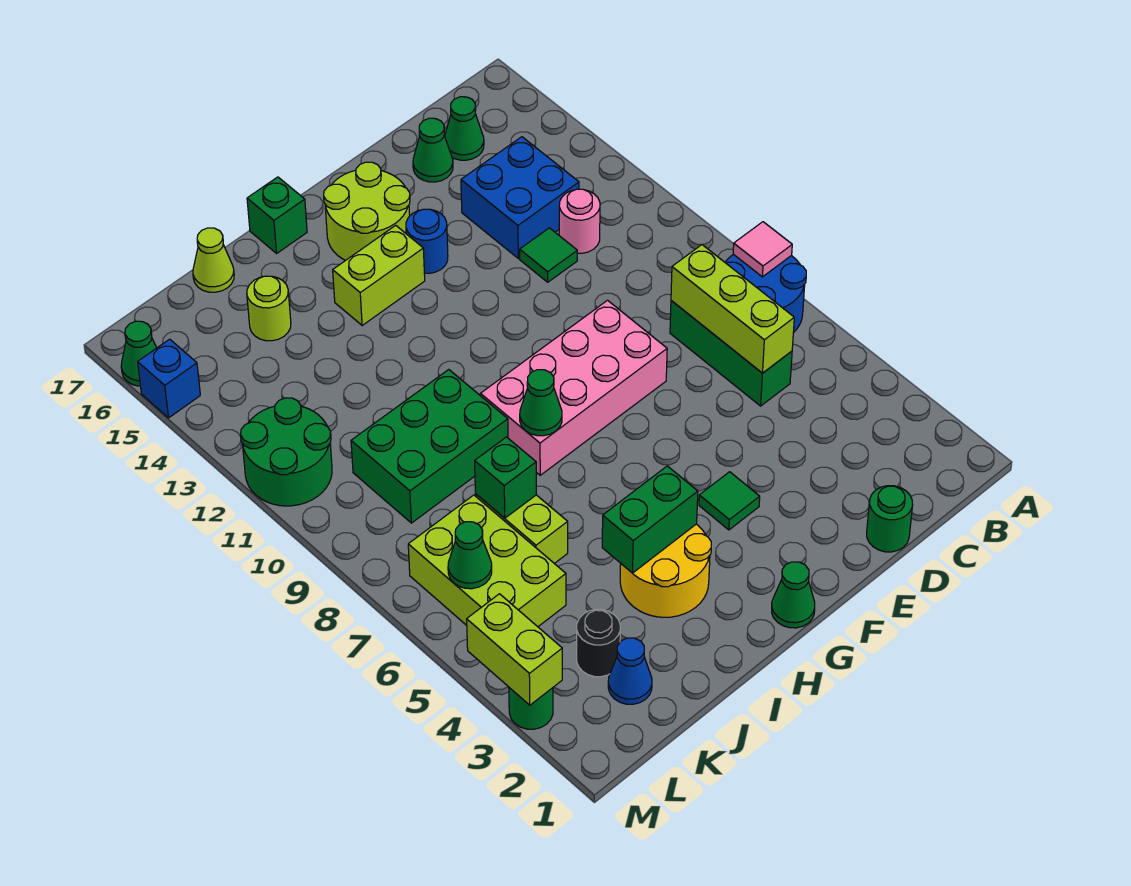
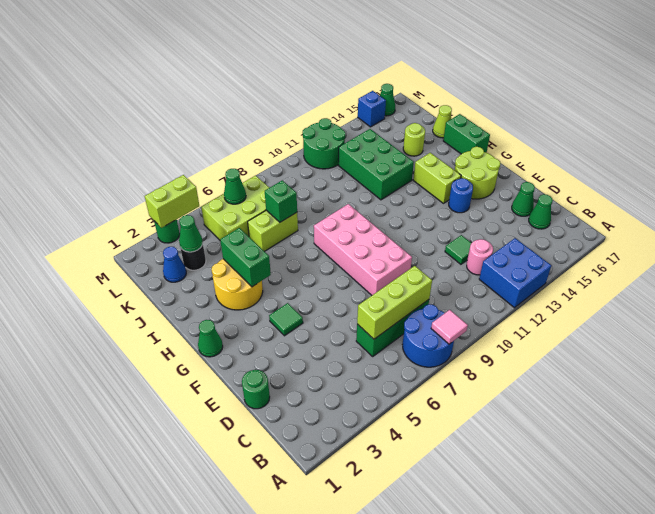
blue 2x2 brick [461,137,579,258] -> blue 2x2 brick moved to [479,238,551,308]
green 1x1 cone [520,370,562,436] -> green 1x1 cone moved to [179,215,203,252]
green 1x1 brick [247,177,307,253] -> green 1x2 brick [443,114,490,154]
green 2x3 brick [351,370,508,523] -> green 2x3 brick moved to [338,129,414,200]

